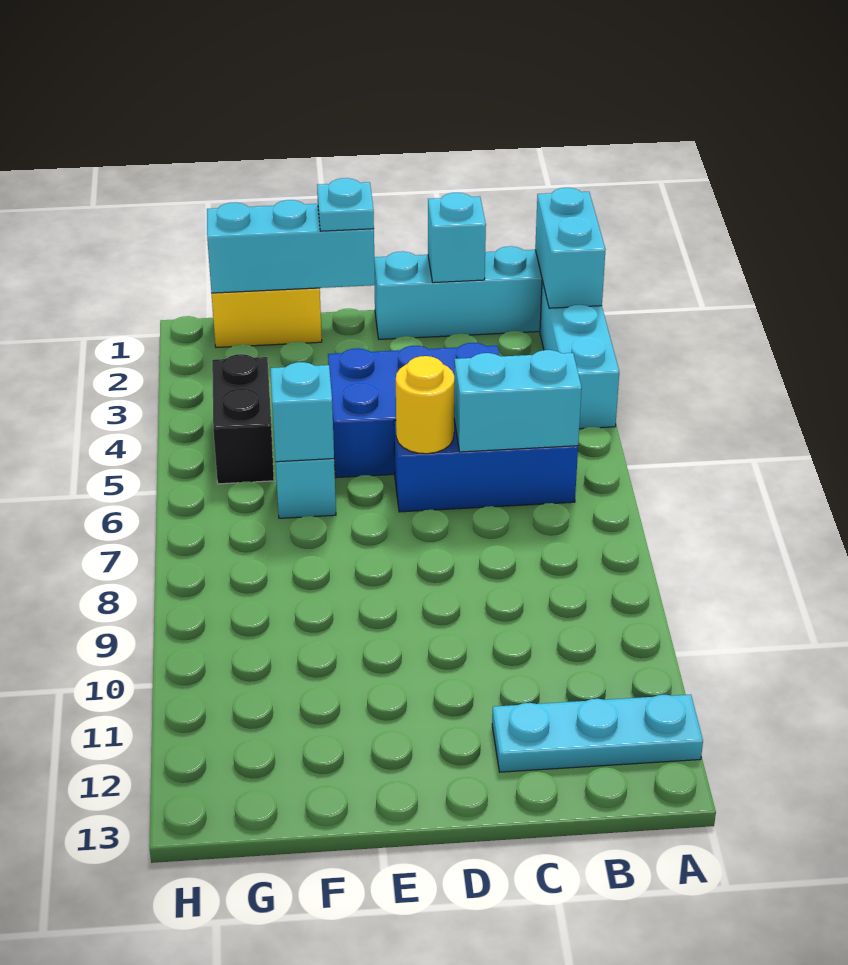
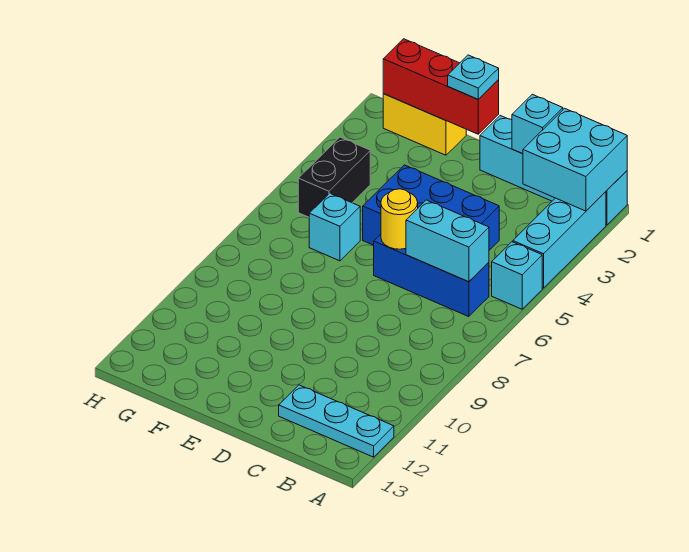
cyan 1x2 brick [535,188,606,308] -> cyan 2x2 brick [523,108,627,211]
cyan 1x3 brick [207,200,375,293] -> red 1x3 brick [383,39,499,134]
cyan 1x1 brick [270,362,334,462] -> cyan 1x1 brick moved to [492,242,542,309]

